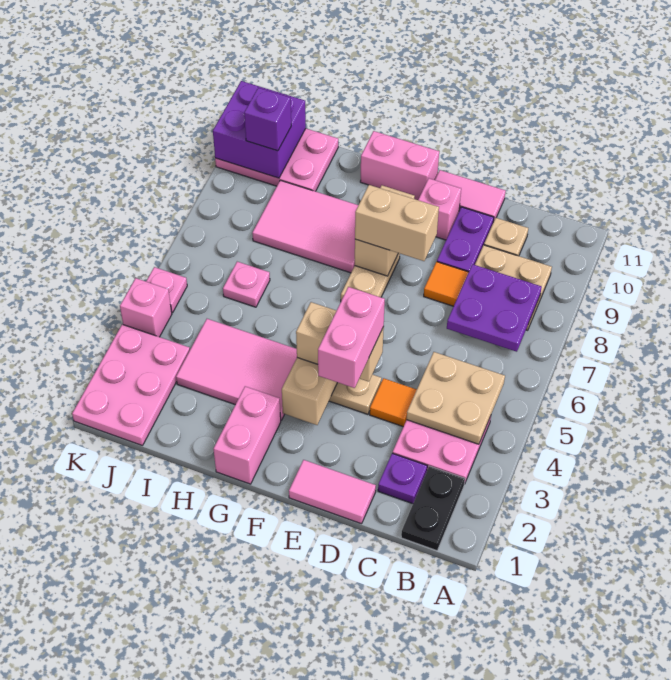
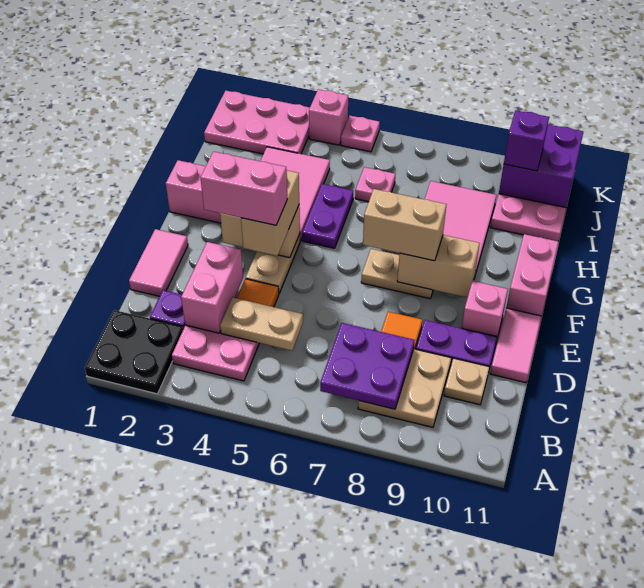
black 1x2 plate [401,466,465,551] -> black 2x2 plate [85,310,183,394]
tan 2x2 plate [407,352,505,444] -> tan 1x2 plate [220,297,303,351]
none -> pink 1x2 brick [181,242,243,333]
tan 1x2 brick [355,185,439,261] -> tan 1x2 brick turned to [363,189,446,261]
none -> purple 1x2 plate [302,184,353,248]

